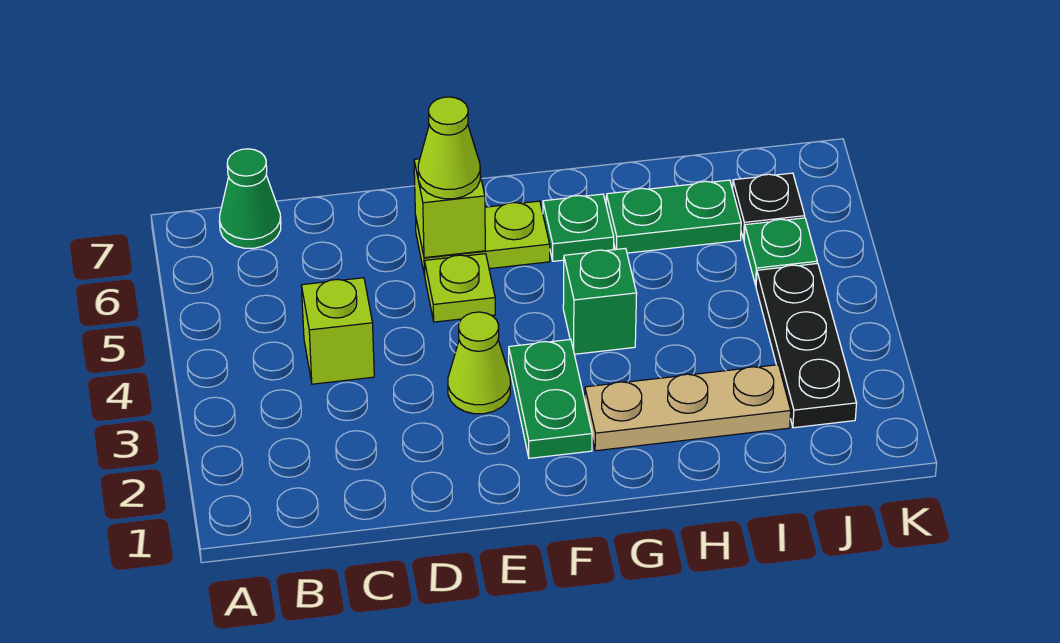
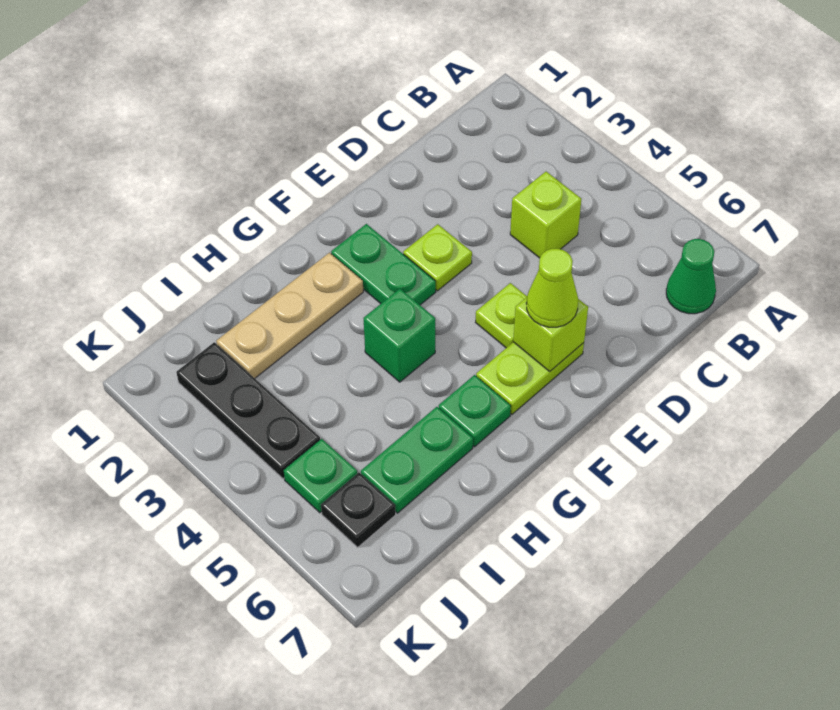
lime 1x1 cone [448,312,510,414] -> lime 1x1 plate [403,224,472,291]

